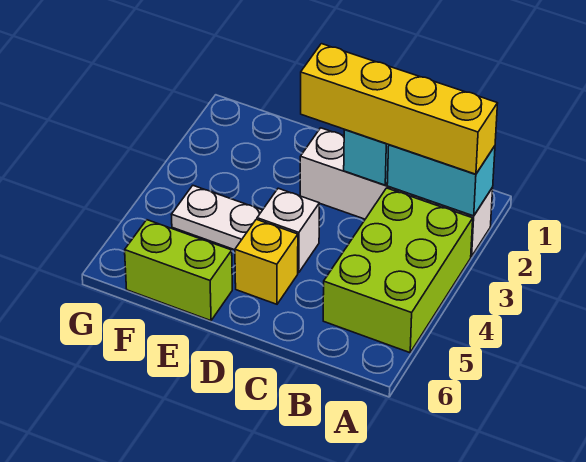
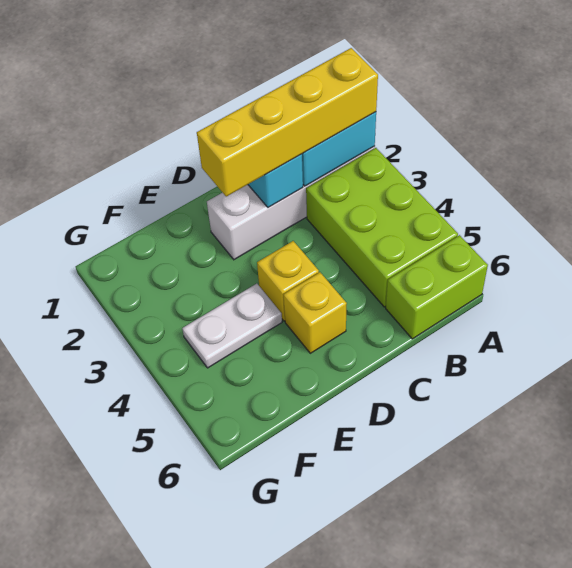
white 1x1 brick [257,188,319,273] -> yellow 1x1 brick [257,241,319,321]
lime 1x2 brick [125,220,232,321] -> lime 1x2 brick moved to [386,235,488,339]

